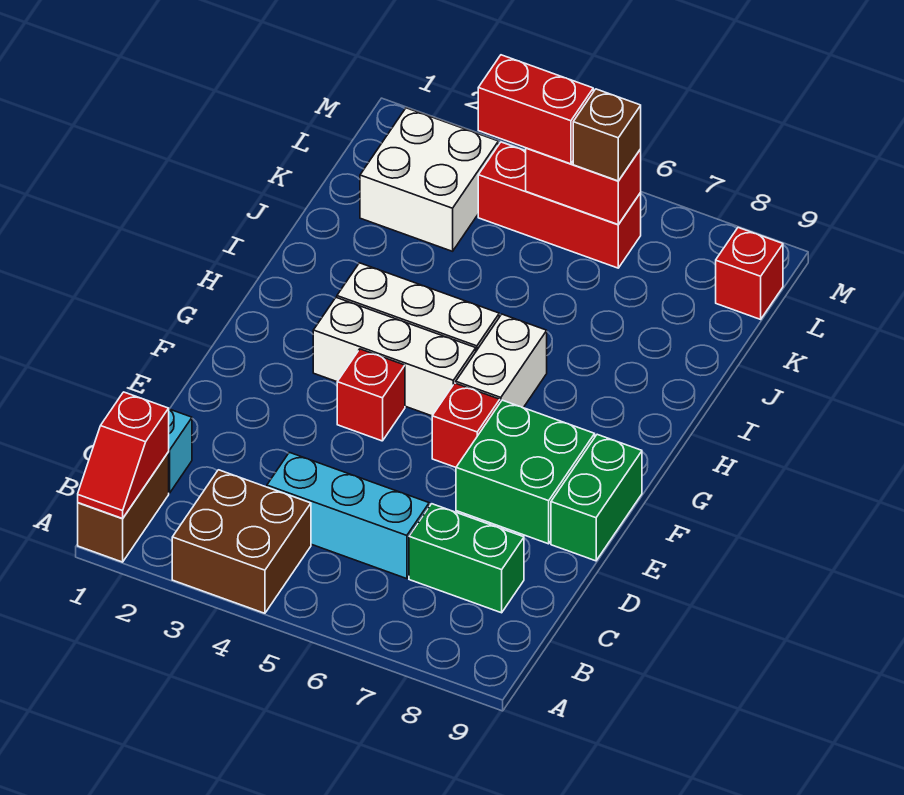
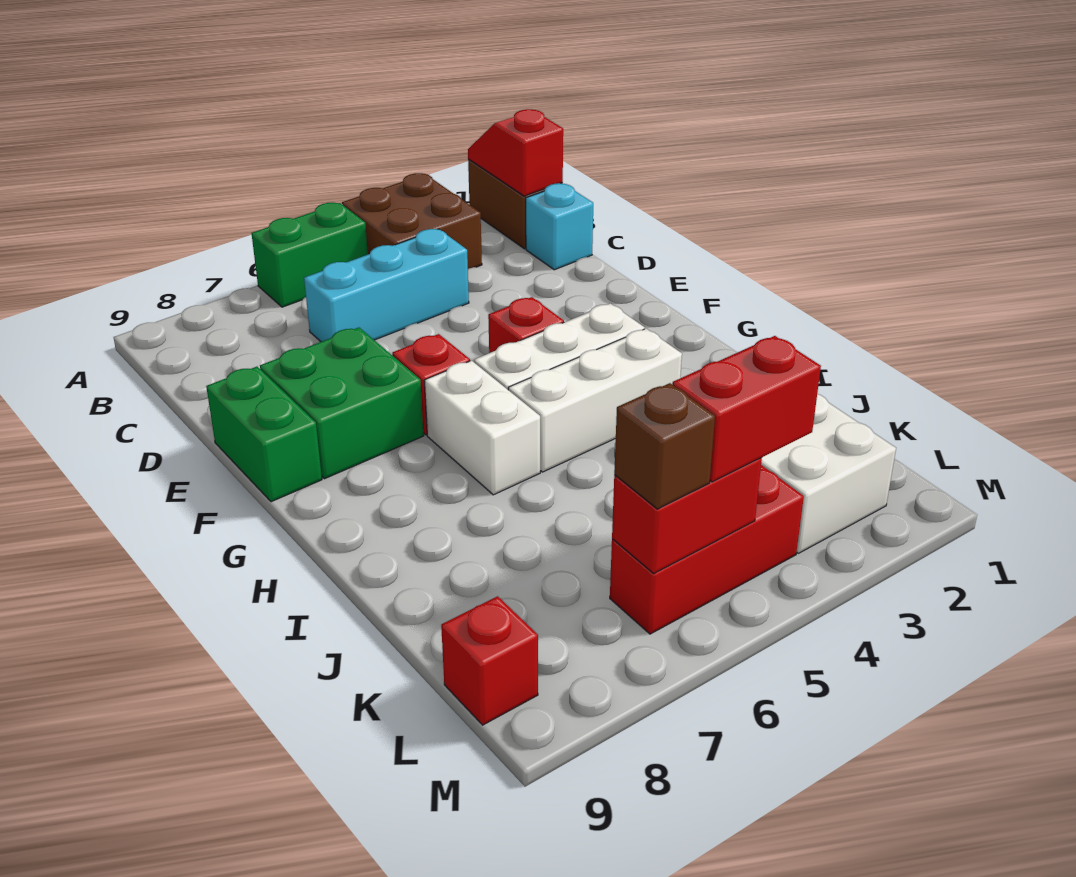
green 1x2 brick [409,504,524,613] -> green 1x2 brick moved to [251,203,368,307]

